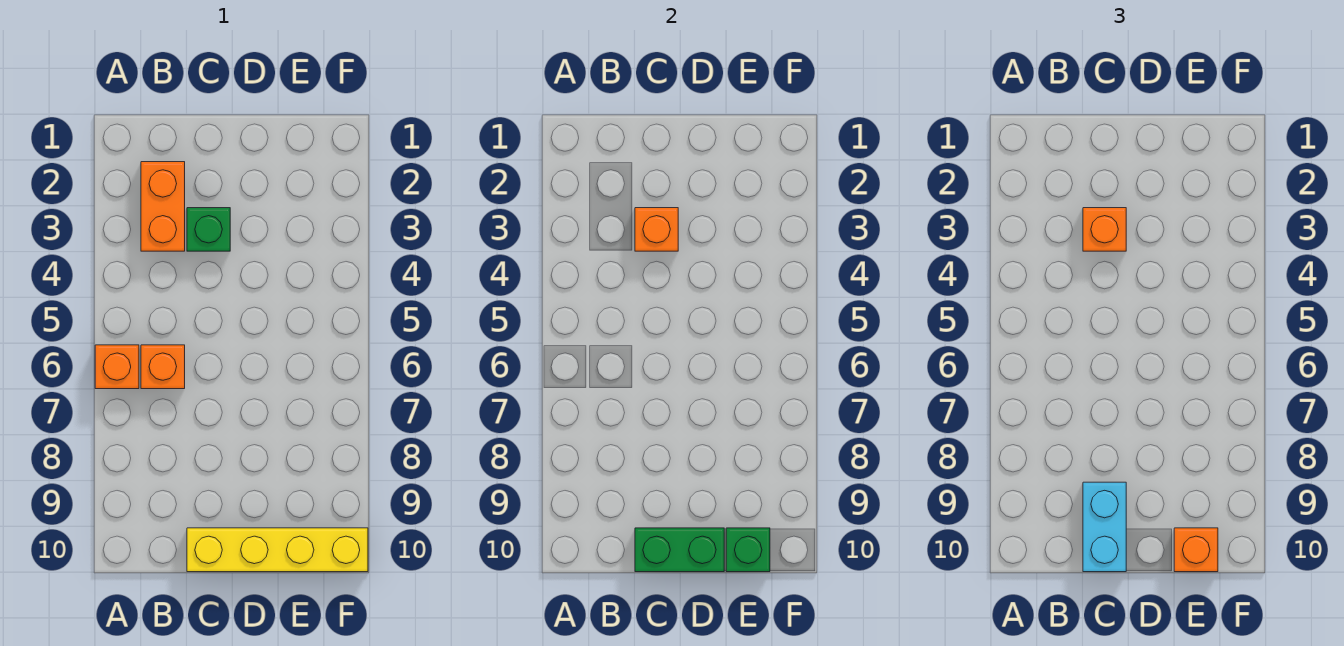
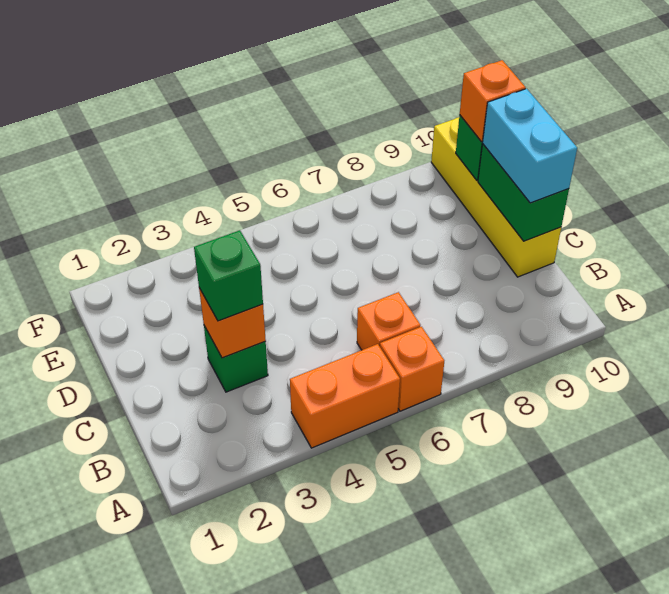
orange 1x2 brick [141,162,185,251] -> orange 1x2 brick moved to [290,344,400,448]
orange 1x1 brick [1083,208,1126,251] -> green 1x1 brick [194,230,263,321]
cyan 1x2 brick [1083,482,1126,572] -> cyan 1x2 brick turned to [483,89,577,203]

